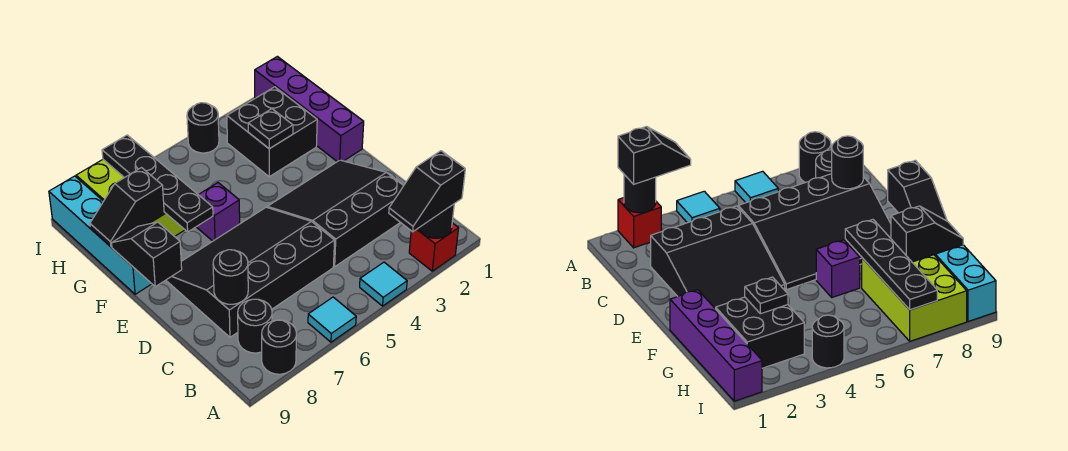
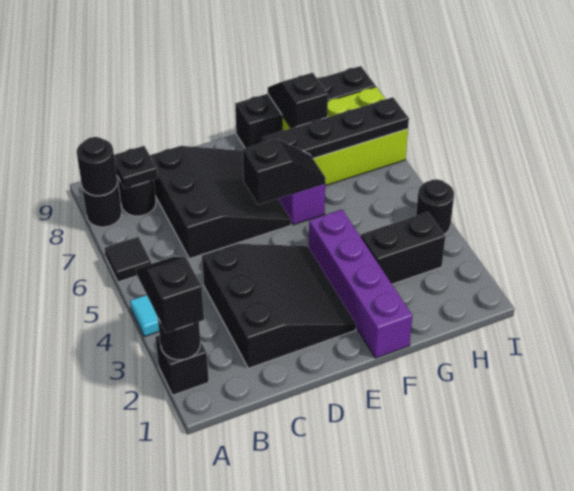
red 1x1 brick [409,223,459,271] -> black 1x1 brick [155,335,209,395]
cyan 1x1 tile [308,297,356,342] -> black 1x1 tile [105,237,151,282]
black 3x4 slope [166,207,335,337] -> black 3x3 slope [150,146,291,259]
black 1x1 round brick [213,250,248,304] -> black 1x1 round brick moved to [77,137,117,196]
black 1x2 slope [112,222,182,287] -> black 1x2 slope moved to [243,139,325,205]
purple 1x4 brick [255,56,364,162] -> purple 1x4 brick turned to [309,210,412,358]
cyan 1x4 brick [49,176,152,294] -> black 1x4 brick [235,66,376,148]
black 2x2 brick [227,87,317,177] -> black 1x2 brick [361,212,445,284]
black 1x1 plate [248,109,293,149] -> black 1x1 plate moved to [114,146,158,189]

